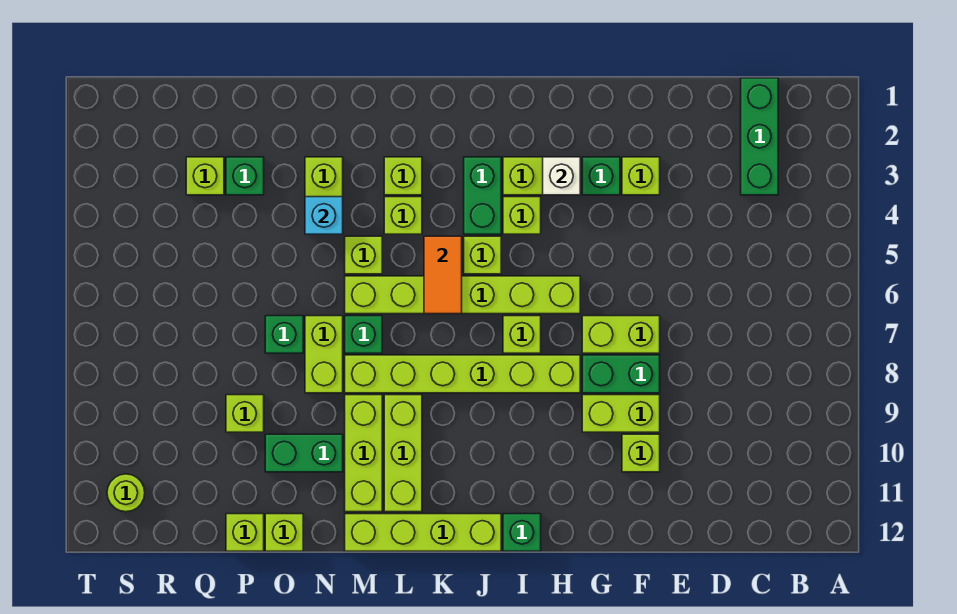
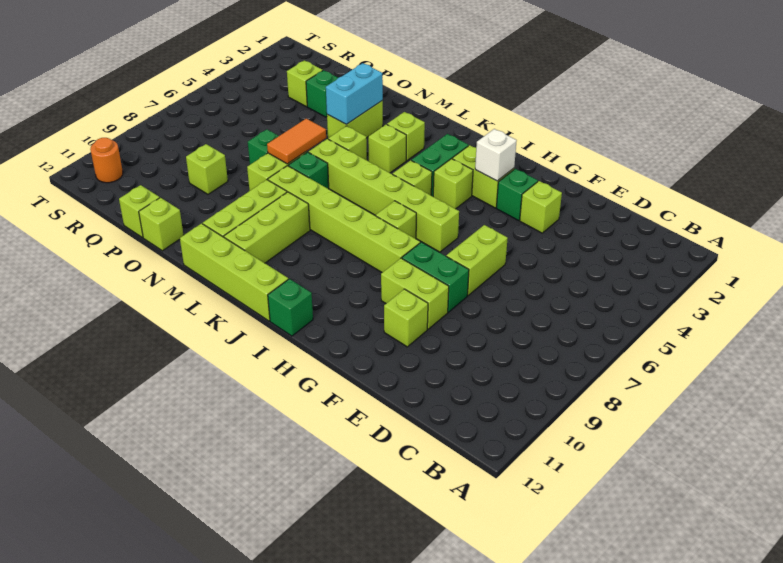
green 1x3 brick [741,78,778,195] -> none
lime 1x2 brick [582,316,660,353] -> lime 1x2 brick turned to [446,225,508,295]
orange 1x2 tile [424,236,462,314] -> orange 1x2 tile moved to [267,119,326,164]
cyan 1x1 brick [305,197,343,234] -> cyan 1x2 brick [326,63,383,124]
green 1x2 brick [265,434,343,472] -> none
lime 1x1 round brick [107,474,145,512] -> orange 1x1 round brick [90,138,123,183]

